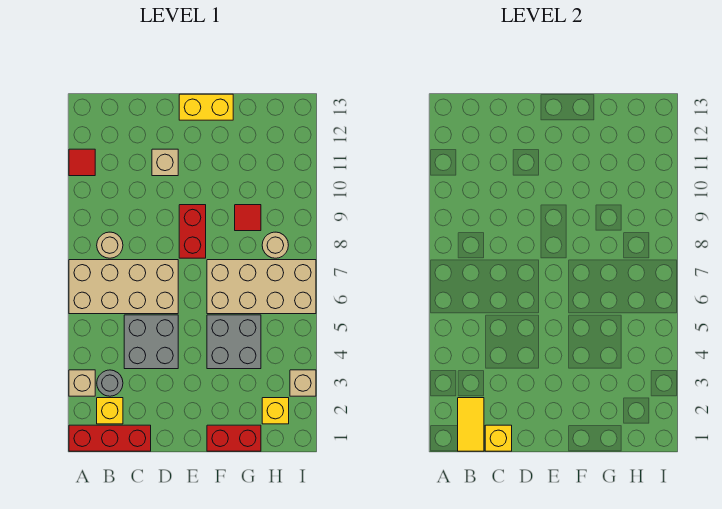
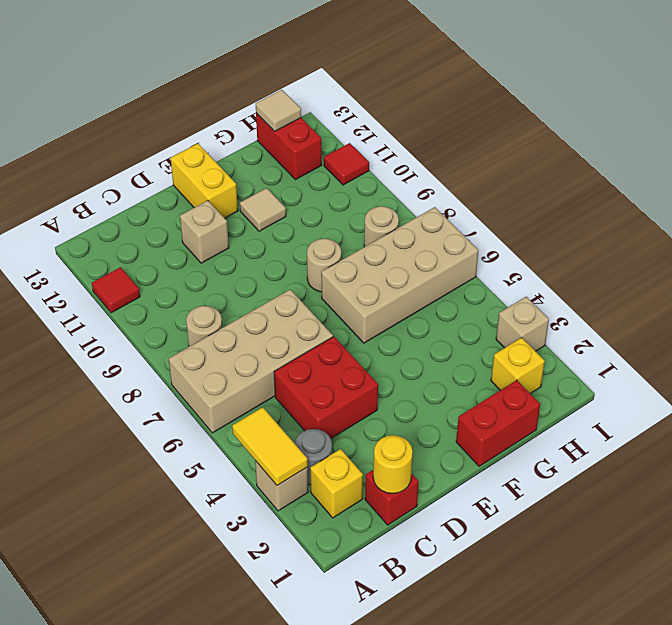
red 1x3 brick [69,425,151,451] -> red 1x1 brick [365,470,419,525]
yellow 1x2 tile [458,398,484,451] -> yellow 1x2 tile moved to [232,407,308,485]
yellow 1x1 brick [485,425,512,451] -> yellow 1x1 round brick [373,435,413,494]
grey 2x2 brick [124,315,178,369] -> red 2x2 brick [274,337,378,438]
red 1x2 brick [179,205,206,258] -> red 1x2 brick moved to [256,113,322,180]
yellow 1x2 brick [179,94,233,120] -> yellow 1x2 brick turned to [171,143,238,218]
grey 2x2 brick [207,315,261,369] -> none
none -> tan 1x1 round brick [307,239,341,292]
none -> tan 1x1 tile [240,188,286,231]
red 1x1 tile [235,205,261,231] -> red 1x1 tile moved to [324,143,369,185]
none -> tan 1x1 tile [256,90,301,131]

